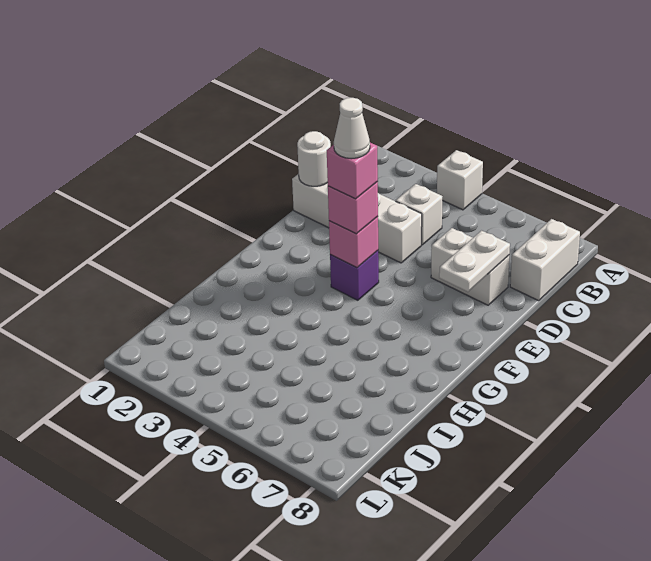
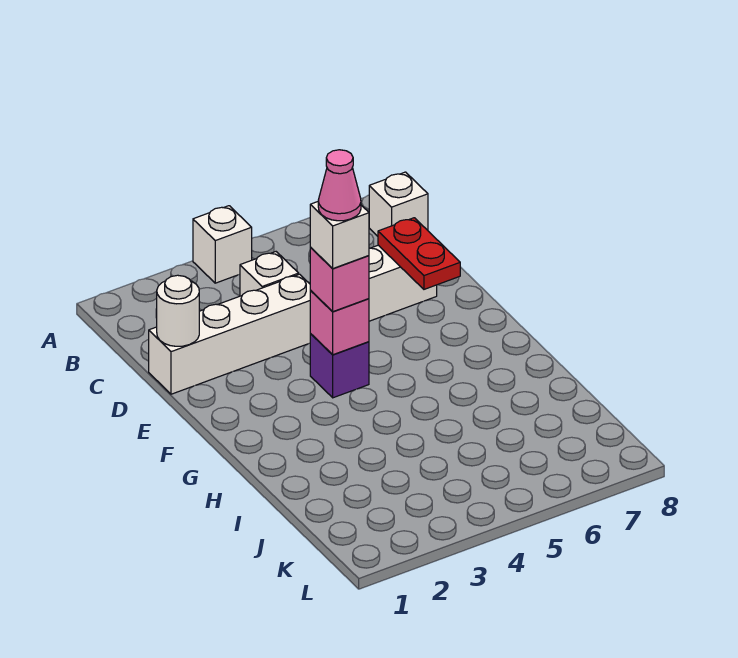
white 1x2 brick [510,219,580,301] -> white 1x1 brick [369,172,428,236]
white 1x2 plate [439,231,510,292] -> red 1x2 plate [378,218,460,289]
pink 1x1 brick [327,143,378,199] -> white 1x1 brick [310,202,369,269]
white 1x1 cone [334,98,370,159] -> pink 1x1 cone [318,150,361,221]

